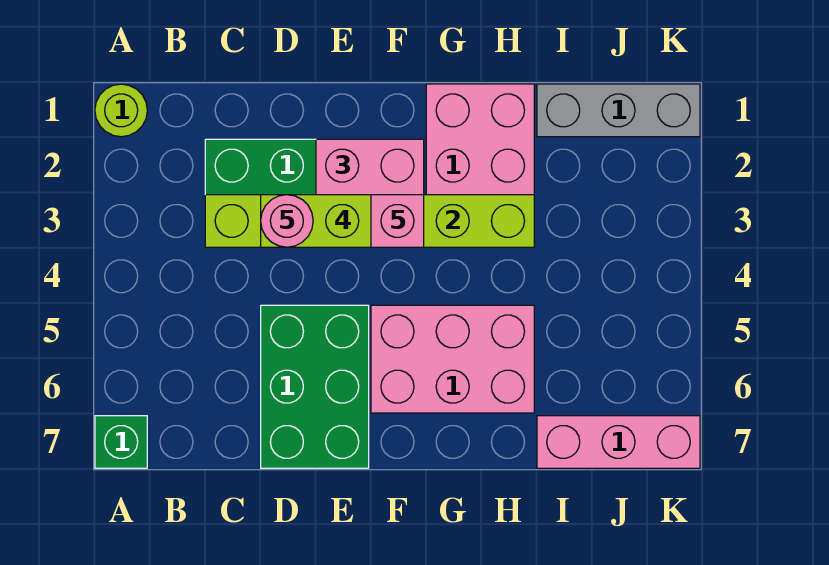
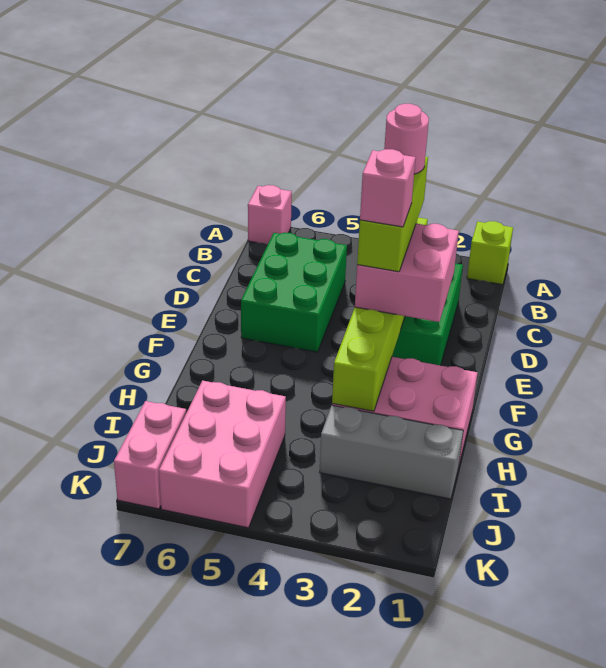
lime 1x1 round brick [95,84,147,137] -> lime 1x1 brick [467,221,513,285]
green 1x1 brick [95,416,147,468] -> pink 1x1 brick [248,185,292,244]
green 2x3 brick [261,305,369,468] -> green 2x3 brick turned to [241,233,347,352]
pink 2x3 brick [371,305,534,413] -> pink 2x3 brick moved to [159,381,286,528]
grey 1x3 brick [537,84,700,137] -> grey 1x3 brick turned to [320,405,463,499]
pink 1x3 brick [537,416,700,468] -> pink 1x2 brick [114,401,186,509]

